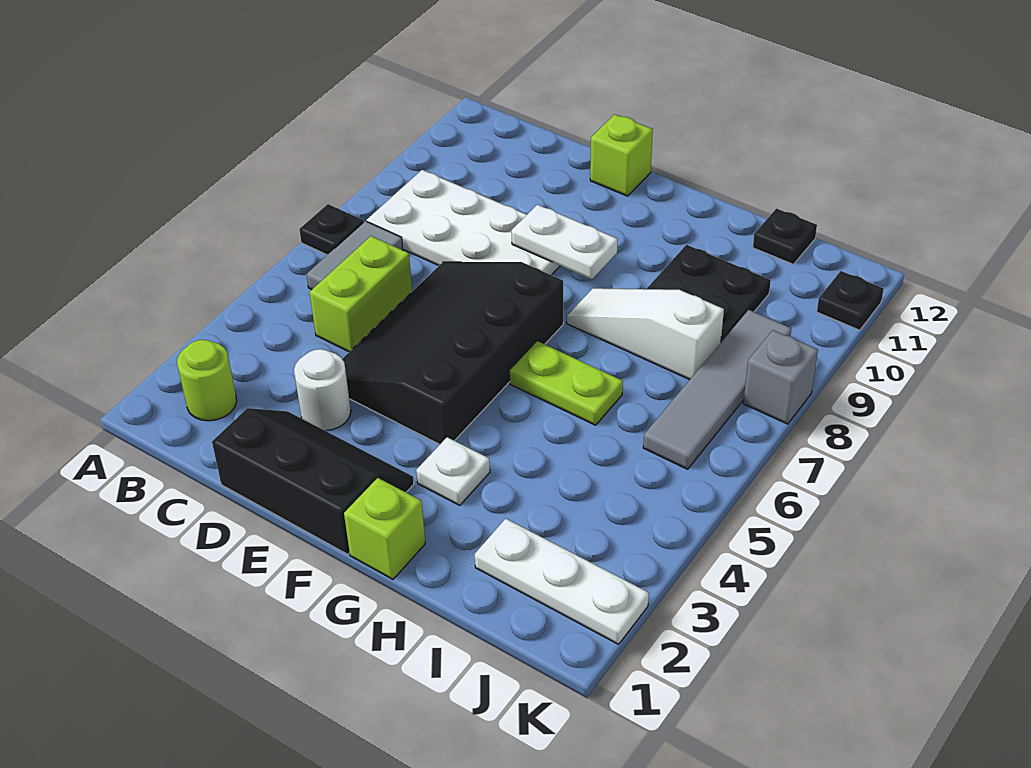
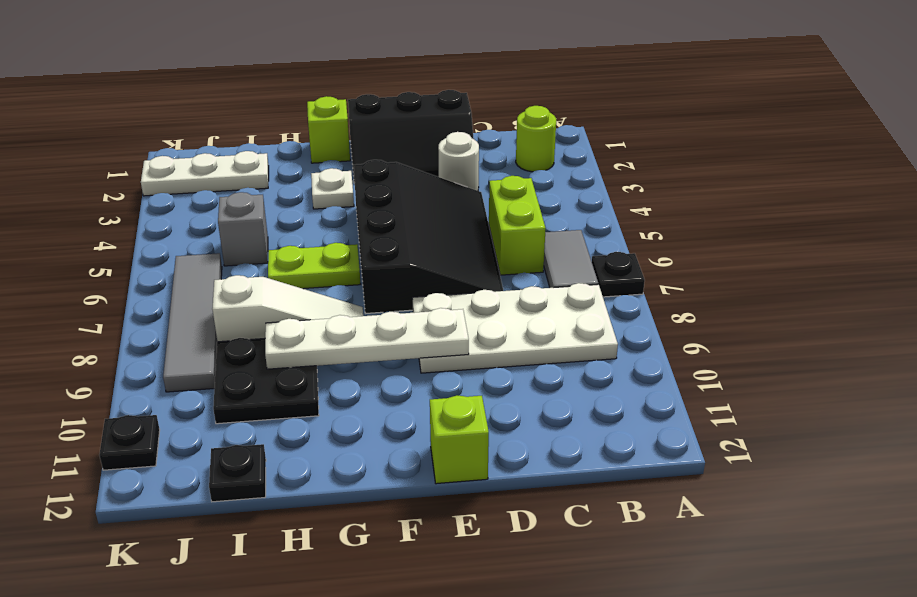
white 1x2 plate [511,205,618,279] -> white 1x4 plate [265,308,469,369]
grey 1x1 brick [743,330,818,424] -> grey 1x1 brick moved to [218,192,268,266]

